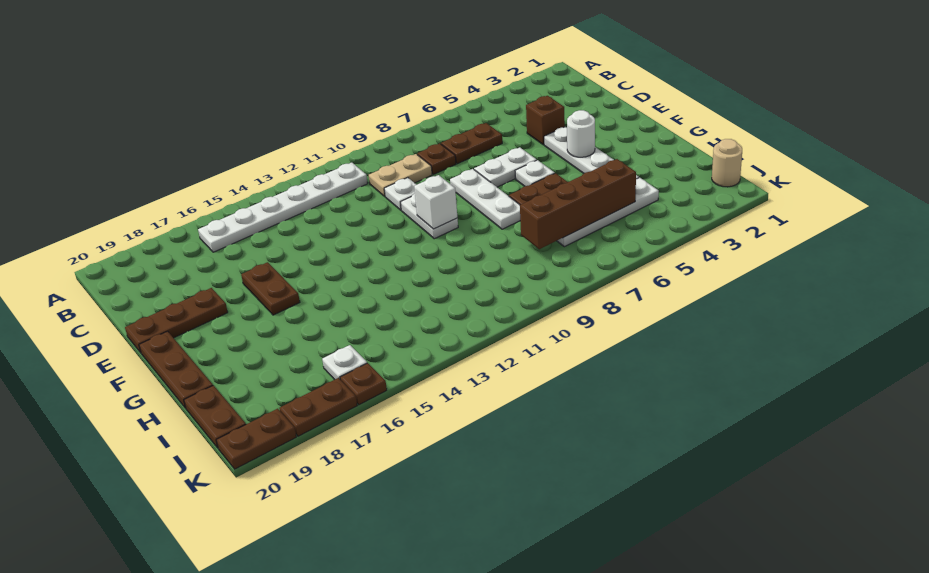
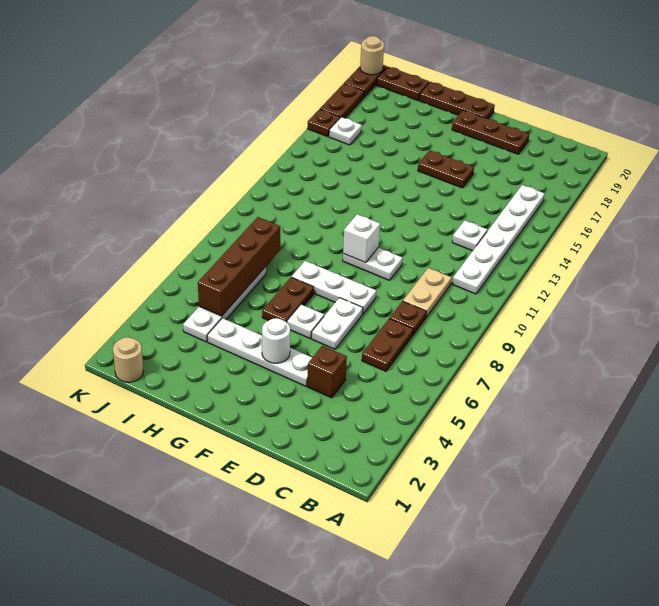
white 1x1 plate [384,178,416,210] -> white 1x1 plate moved to [452,221,487,251]
brown 1x3 plate [125,288,228,353] -> brown 1x3 plate turned to [452,110,529,154]
none -> tan 1x1 round brick [360,36,384,75]

